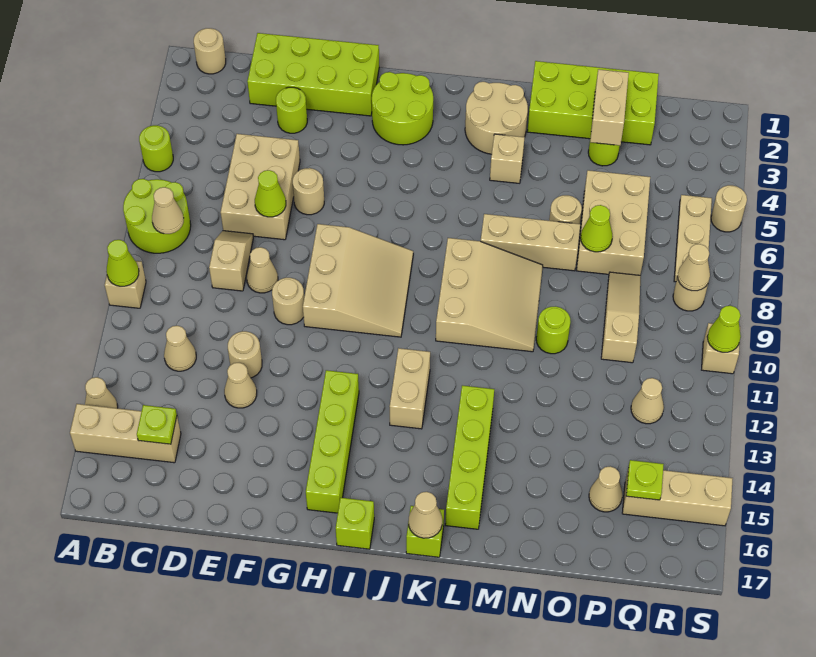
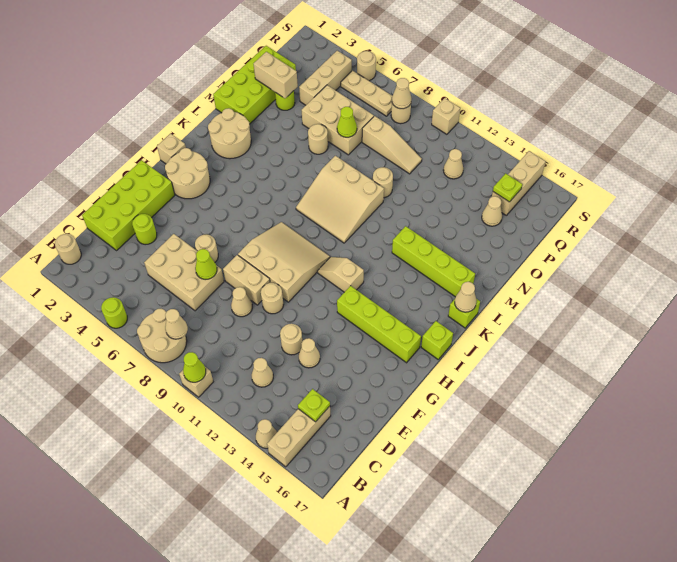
lime 2x2 round brick [123,179,191,253] -> tan 2x2 round brick [137,309,187,363]
tan 1x2 slope [209,231,253,291] -> tan 1x2 slope moved to [317,257,364,292]
lime 2x2 round brick [372,72,433,145] -> tan 2x2 round brick [165,148,210,199]
tan 1x2 brick [390,348,430,429] -> tan 1x2 brick moved to [223,255,270,305]
tan 3x3 slope [436,238,543,352] -> tan 3x3 slope turned to [296,156,384,243]
tan 1x1 brick [490,134,525,183] -> tan 1x1 brick moved to [157,134,186,164]
tan 1x3 brick [481,214,580,271] -> tan 1x3 brick moved to [299,51,352,105]
lime 1x1 round brick [536,306,570,354] -> tan 1x1 round brick [373,167,393,198]
tan 1x3 slope [601,272,641,363] -> tan 1x3 slope turned to [362,116,422,174]
lime 1x1 cone [707,306,741,352] -> none

